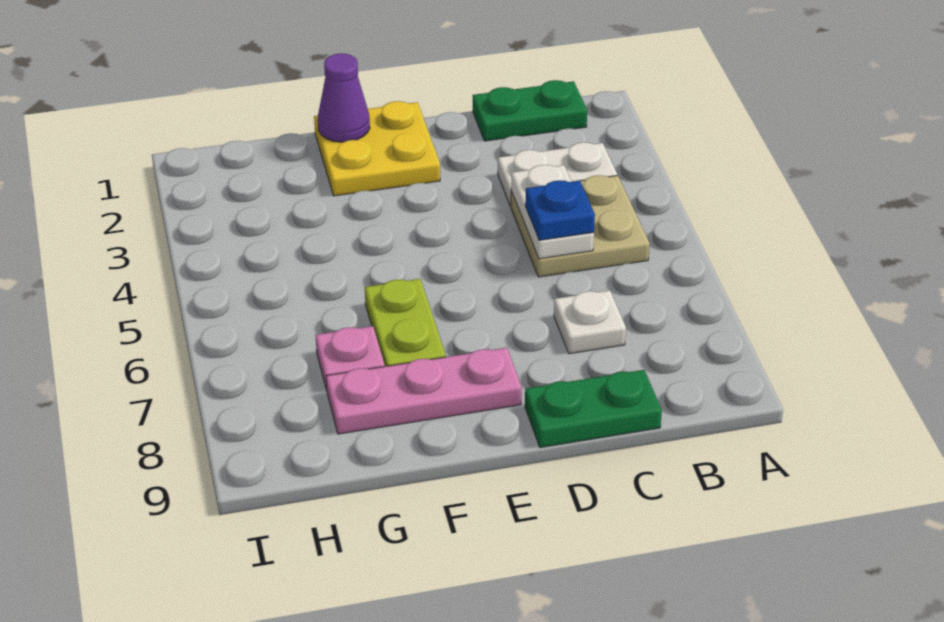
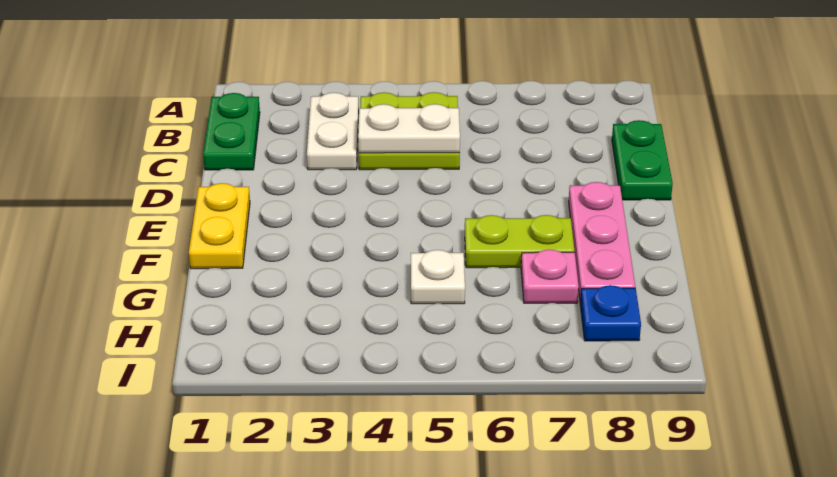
tan 2x2 plate [511,175,650,277] -> lime 2x2 plate [359,92,460,170]
blue 1x1 plate [525,180,595,240] -> blue 1x1 plate moved to [580,285,641,341]
white 1x1 plate [554,290,626,354] -> white 1x1 plate moved to [411,250,465,304]
yellow 2x2 plate [314,101,440,196] -> yellow 1x2 plate [189,183,250,269]
purple 1x1 cone [318,53,370,142] -> none

